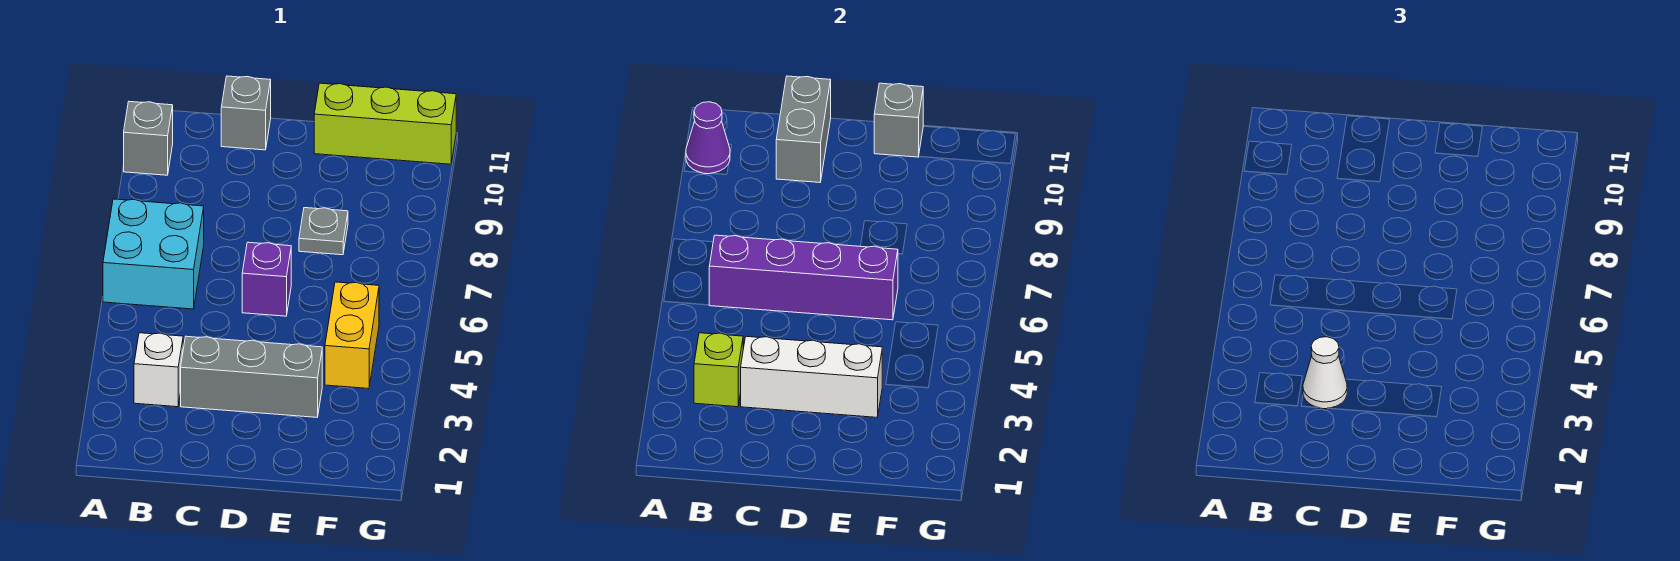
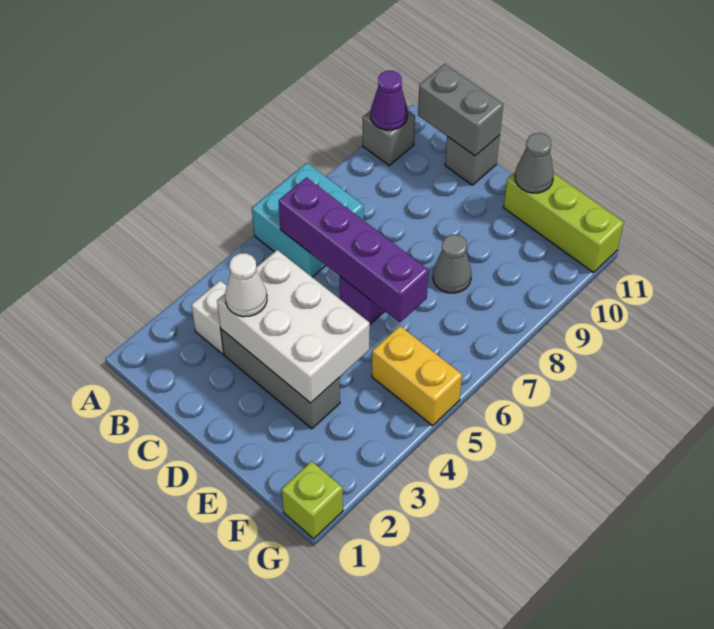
lime 1x1 brick [694,333,743,407] -> lime 1x1 brick moved to [282,461,343,539]
white 1x3 brick [741,336,882,417] -> white 2x3 brick [217,250,370,403]
grey 1x2 brick [776,76,831,182] -> grey 1x2 brick turned to [418,64,503,156]
grey 1x1 plate [299,208,348,255] -> grey 1x1 cone [433,235,471,293]
grey 1x1 brick [874,83,923,157] -> grey 1x1 cone [515,133,554,193]
yellow 1x2 brick [325,282,379,389] -> yellow 1x2 brick turned to [372,326,462,426]

